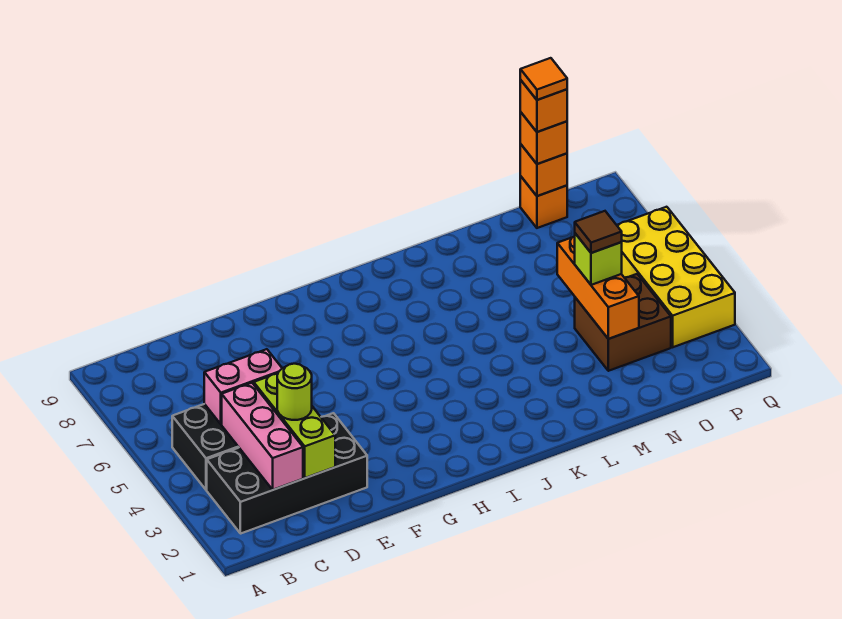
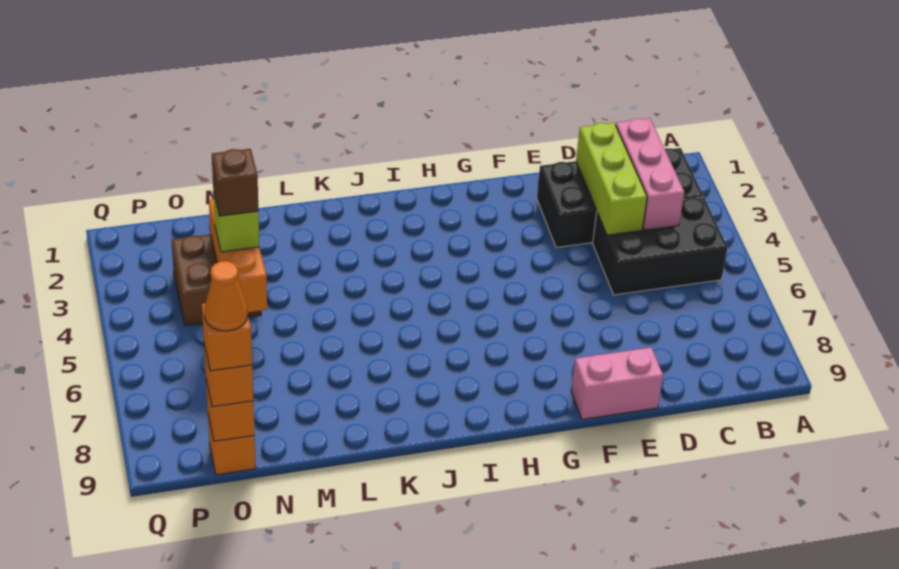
pink 1x2 brick [204,349,282,424] -> pink 1x2 brick moved to [571,347,663,420]
lime 1x1 round brick [277,364,312,420] -> none
brown 1x1 tile [575,211,622,253] -> brown 1x1 brick [212,149,258,216]
orange 1x1 tile [520,58,567,100] -> orange 1x1 cone [205,261,248,331]
yellow 2x4 brick [617,207,735,347] -> none

